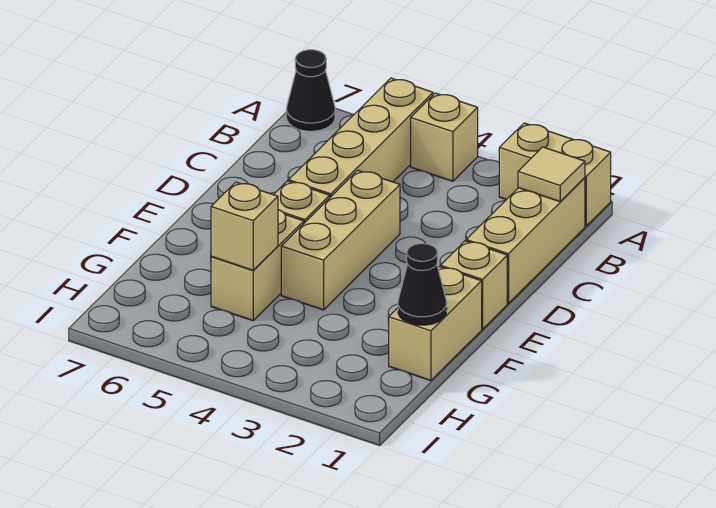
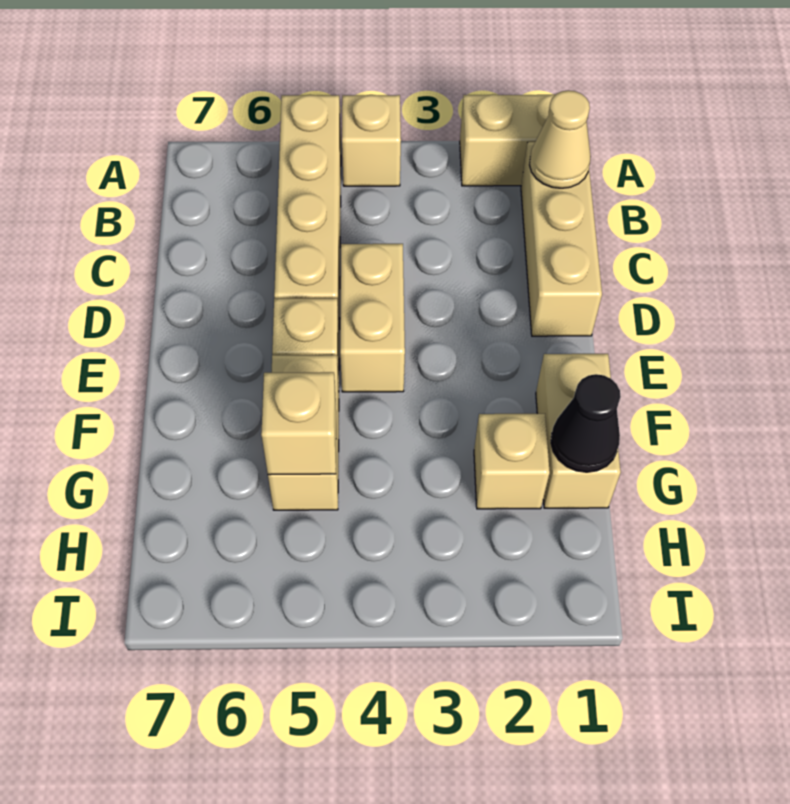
black 1x1 cone [286,50,335,131] -> none
tan 1x1 tile [518,147,585,202] -> tan 1x1 cone [529,90,591,188]
tan 1x3 brick [281,170,400,310] -> tan 1x2 brick [340,244,405,392]
tan 1x1 brick [440,241,507,329] -> tan 1x1 brick moved to [474,414,550,509]

